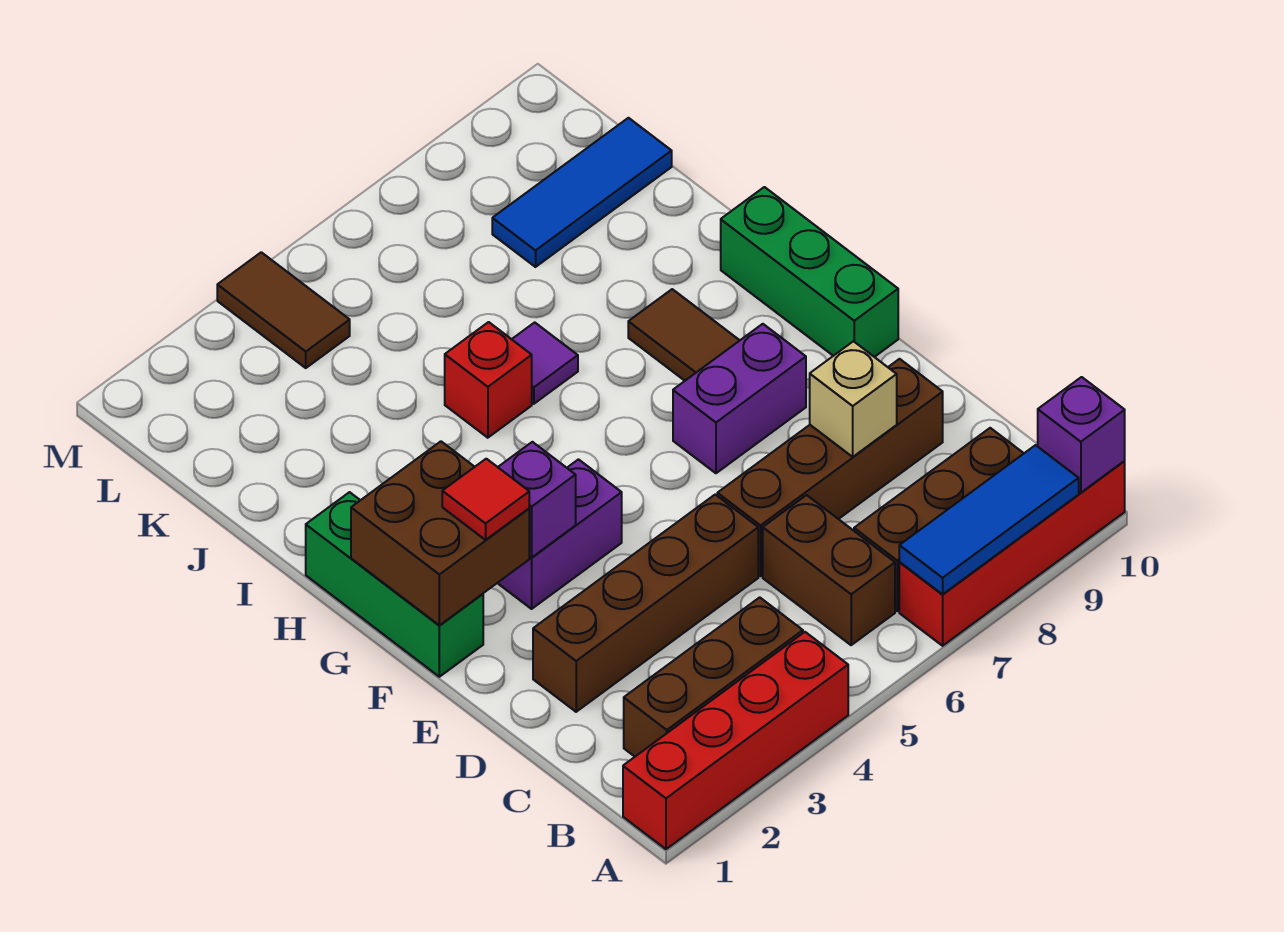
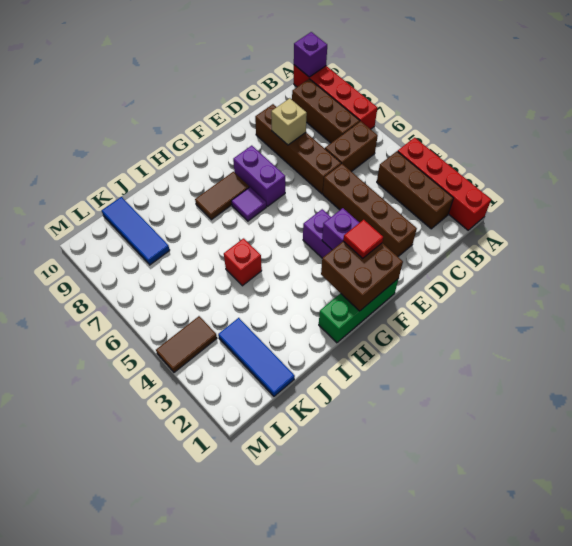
blue 1x3 tile [899,445,1079,594] -> blue 1x3 tile moved to [218,318,295,396]
green 1x3 brick [721,187,898,357] -> none
purple 1x1 tile [512,322,578,404] -> purple 1x1 tile moved to [232,187,266,221]

